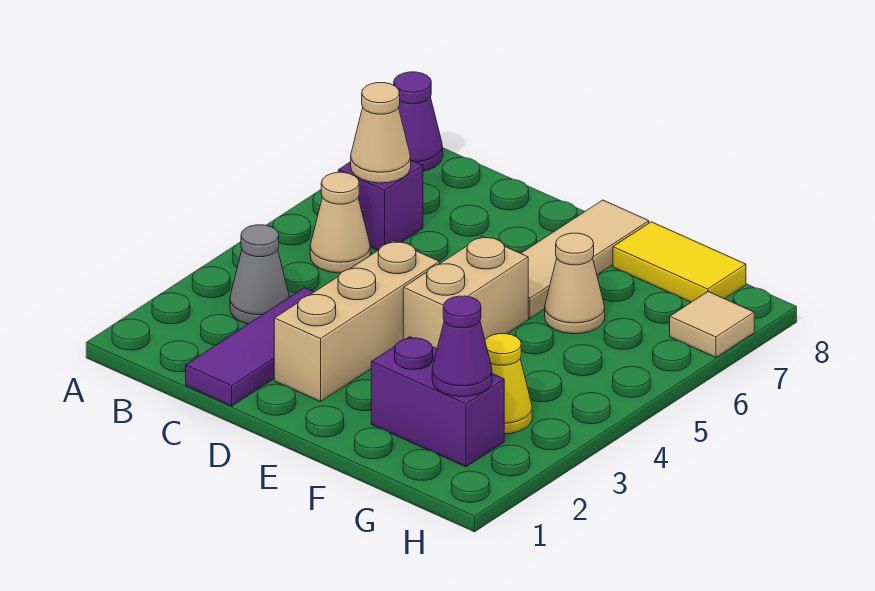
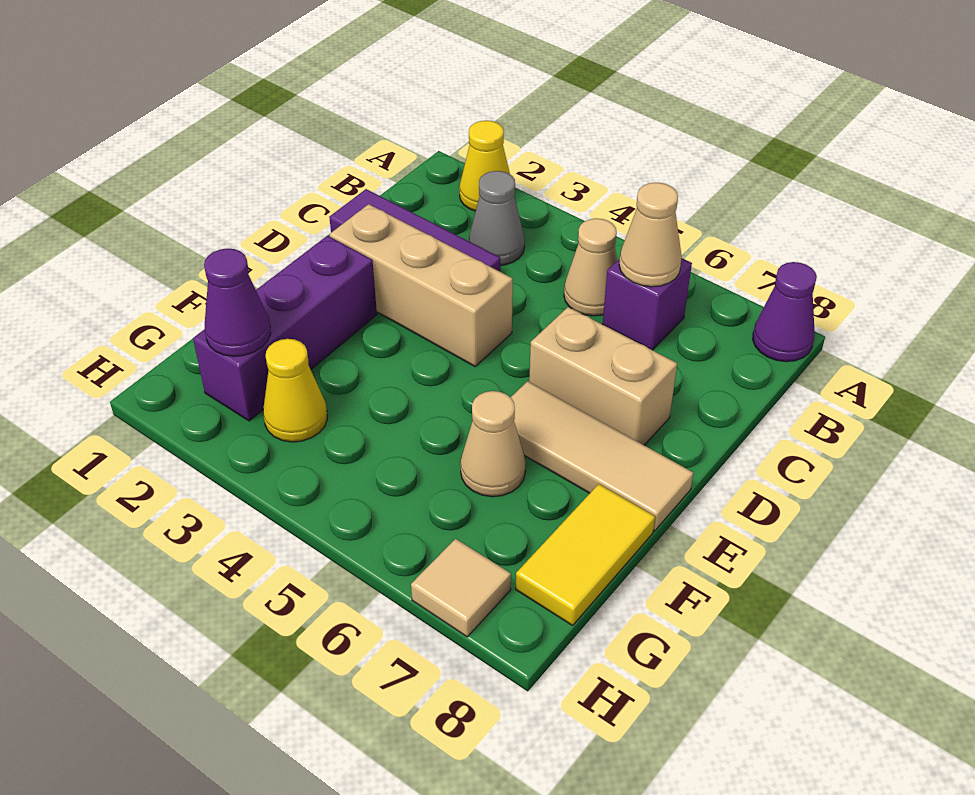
none -> yellow 1x1 cone [459,121,510,211]
tan 1x2 brick [403,236,528,349] -> tan 1x2 brick moved to [529,307,677,445]
purple 1x2 brick [371,337,504,467] -> purple 1x3 brick [193,236,377,421]

